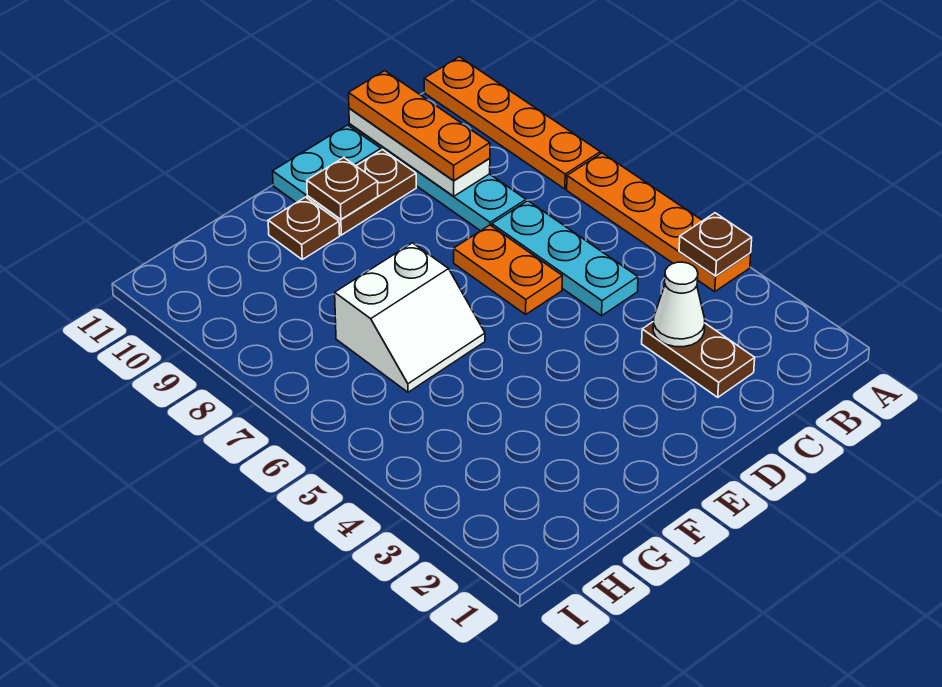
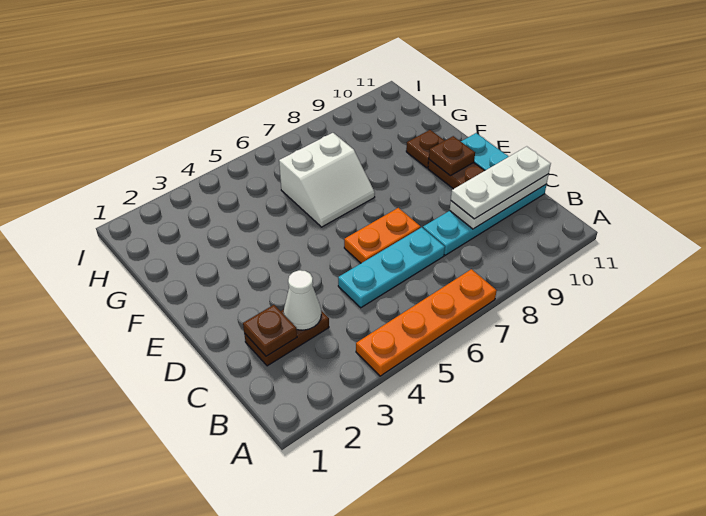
brown 1x1 plate [679,213,752,276] -> brown 1x1 plate moved to [243,305,297,356]
orange 1x4 plate [424,57,600,189] -> none
orange 1x3 plate [349,71,490,180] -> white 1x3 plate [451,146,551,219]
white 2x2 slope [335,243,485,392] -> white 2x2 slope turned to [279,133,375,227]

